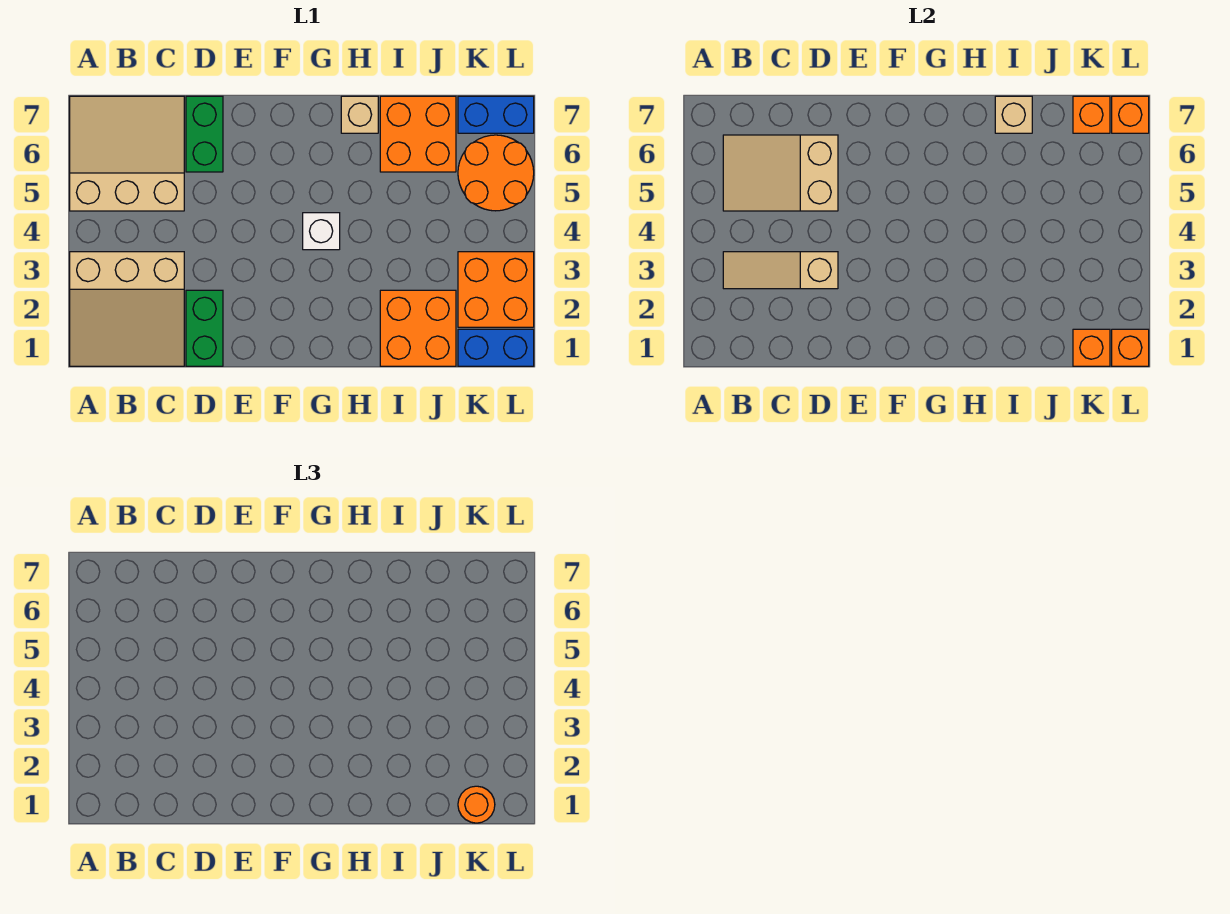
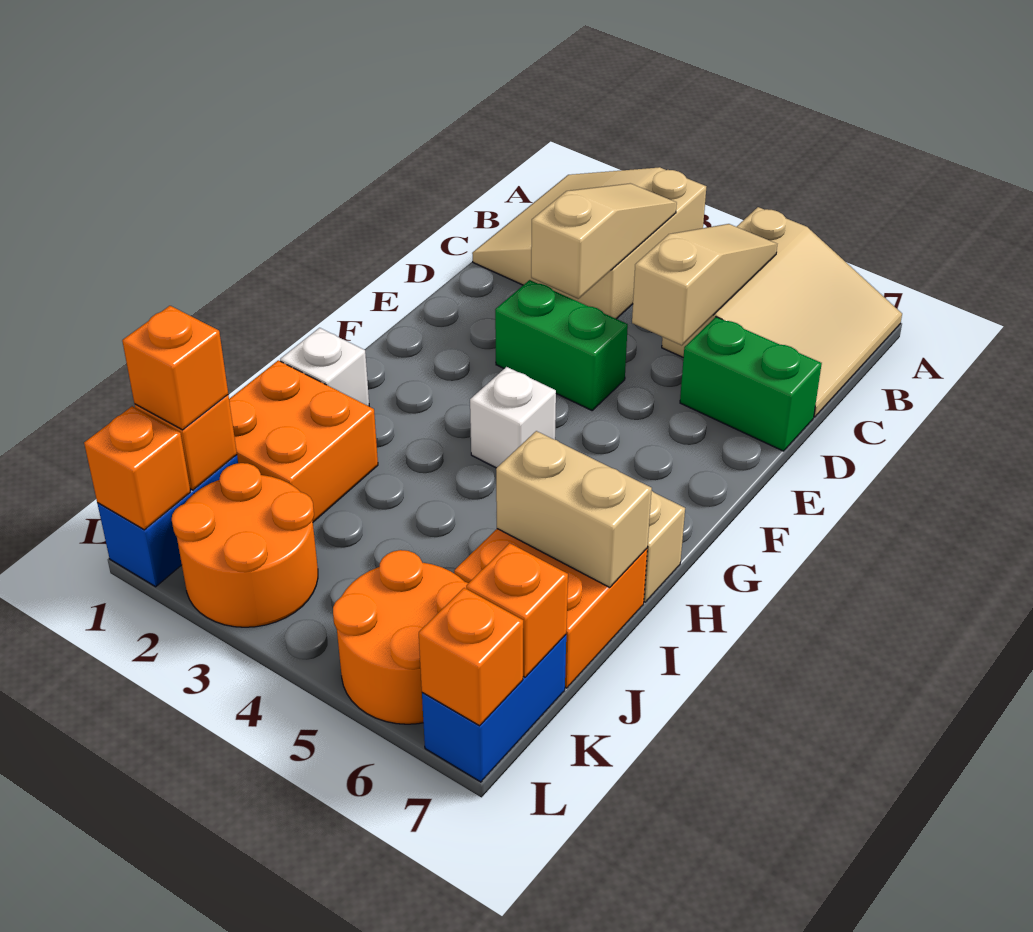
tan 2x3 slope [723,135,838,211] -> tan 1x3 slope [632,224,777,345]
green 1x2 brick [186,290,223,366] -> green 1x2 brick moved to [495,280,628,410]
none -> white 1x1 brick [280,328,369,406]
tan 1x1 brick [995,96,1032,133] -> tan 1x2 brick [496,431,652,587]
orange 1x1 round brick [458,786,495,823] -> orange 1x1 brick [122,306,228,430]
orange 2x2 brick [458,252,534,327] -> orange 2x2 round brick [172,463,318,627]

